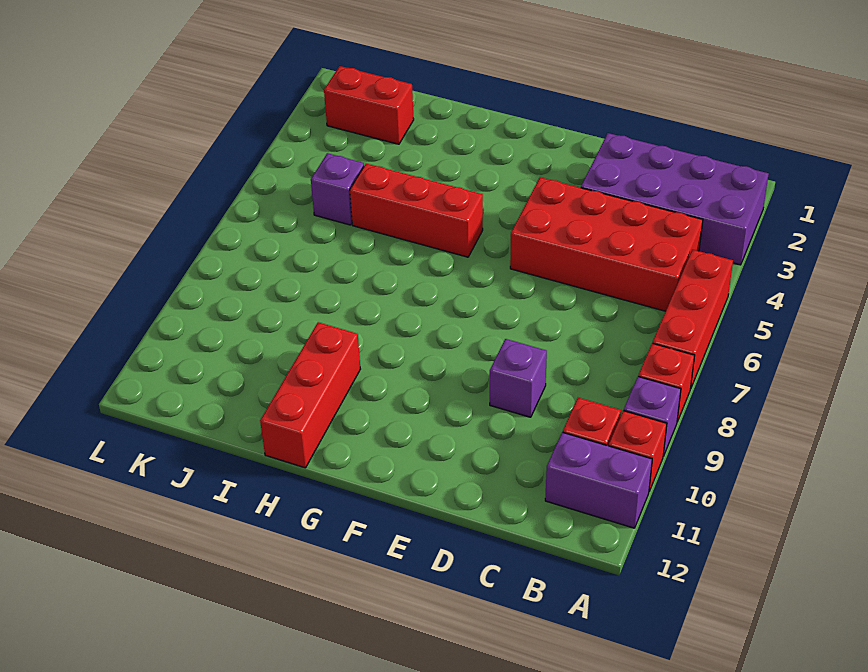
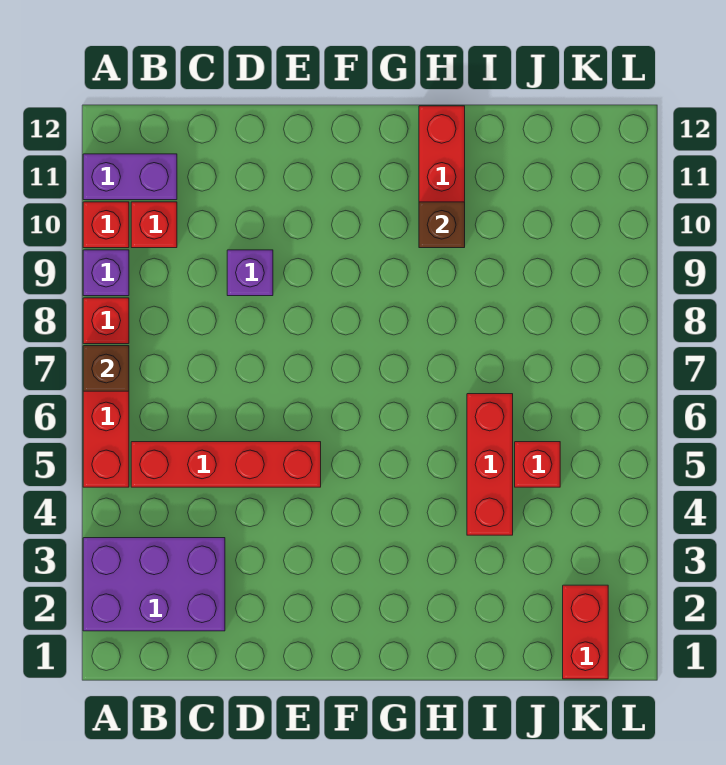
purple 2x4 brick [581,133,769,265] -> purple 2x3 brick [83,538,225,631]
none -> brown 1x1 brick [83,346,129,391]
red 2x4 brick [510,177,703,311] -> red 1x4 brick [131,442,321,487]
red 1x3 brick [350,164,483,257] -> red 1x3 brick turned to [467,394,513,535]
none -> brown 1x1 brick [419,202,465,248]
red 1x2 brick [324,66,414,144] -> red 1x2 brick turned to [563,585,608,679]
purple 1x1 brick [311,153,364,225] -> red 1x1 brick [515,442,560,487]

